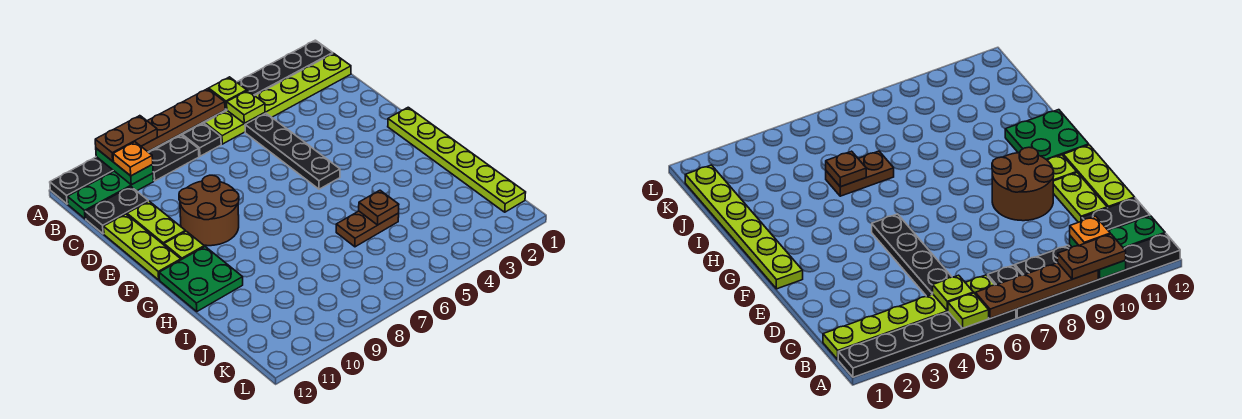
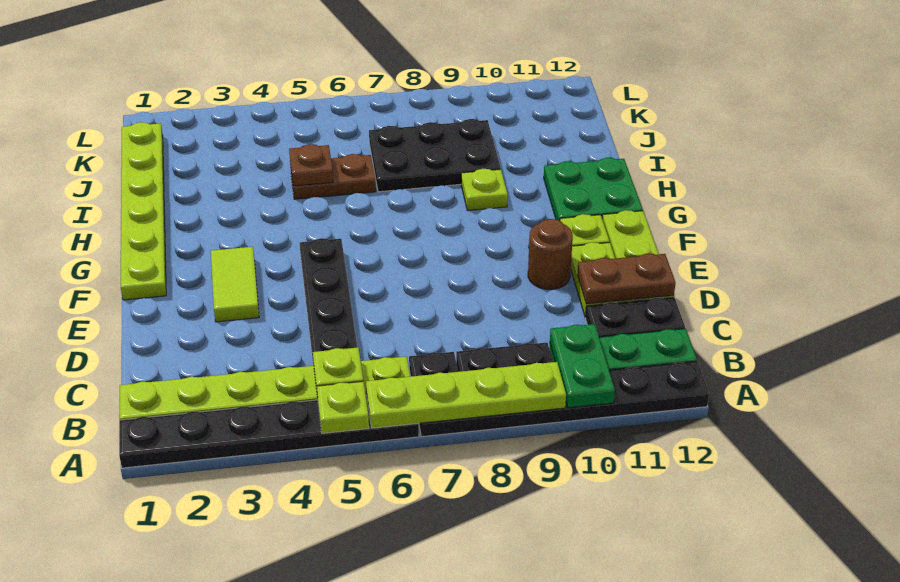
brown 1x4 plate [141,89,225,152] -> lime 1x4 plate [366,362,566,428]
brown 1x2 plate [95,116,157,161] -> brown 1x2 plate moved to [577,254,676,304]
orange 1x1 plate [113,142,153,176] -> none
none -> lime 1x2 tile [211,247,259,322]
brown 2x2 round brick [179,175,239,246] -> brown 1x1 round brick [528,219,573,289]
none -> lime 1x1 plate [461,169,508,211]
none -> black 2x3 plate [369,119,501,192]

